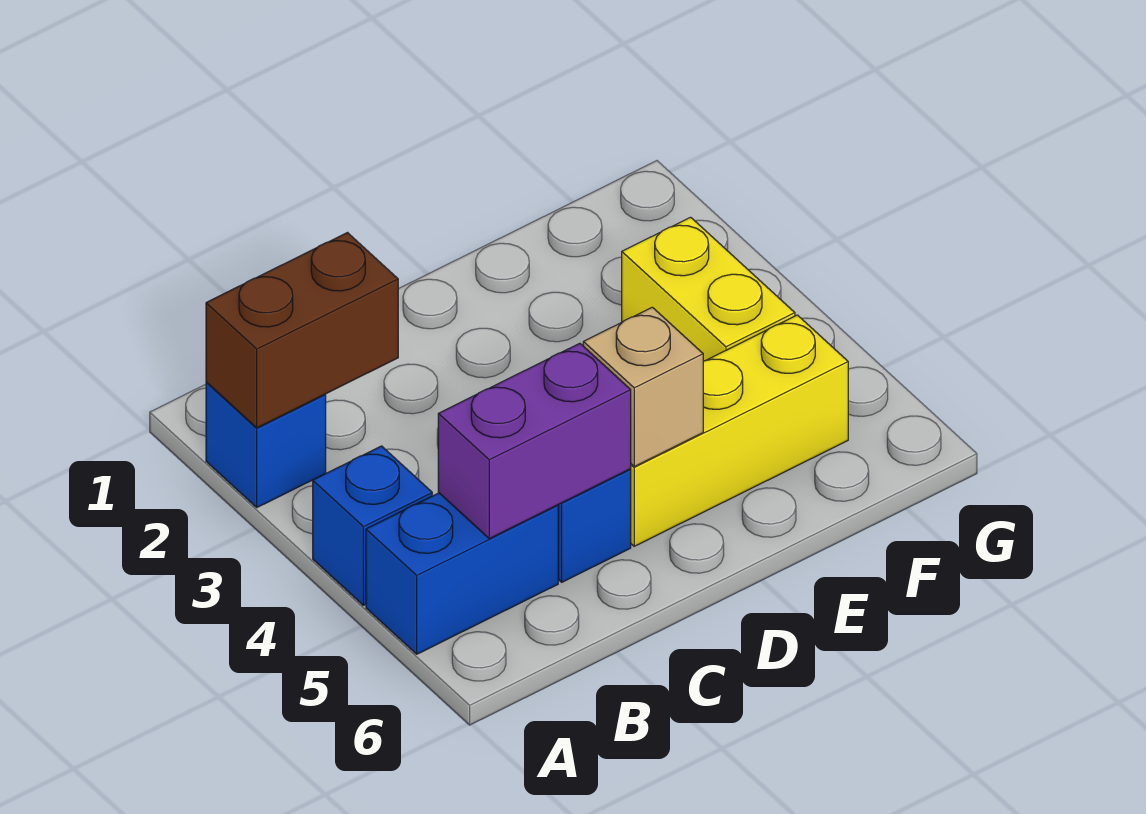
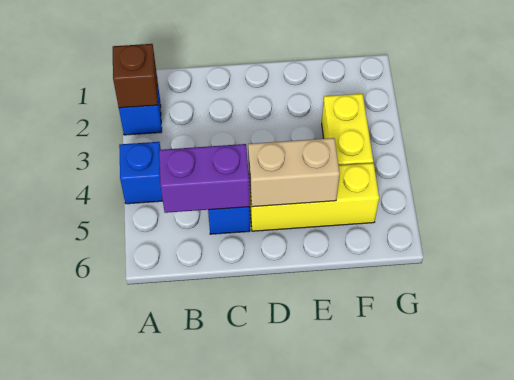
brown 1x2 brick [206,233,398,428] -> brown 1x1 brick [113,44,158,108]
blue 1x2 brick [366,493,558,654] -> none
tan 1x1 brick [583,307,703,467] -> tan 1x2 brick [248,138,340,207]

